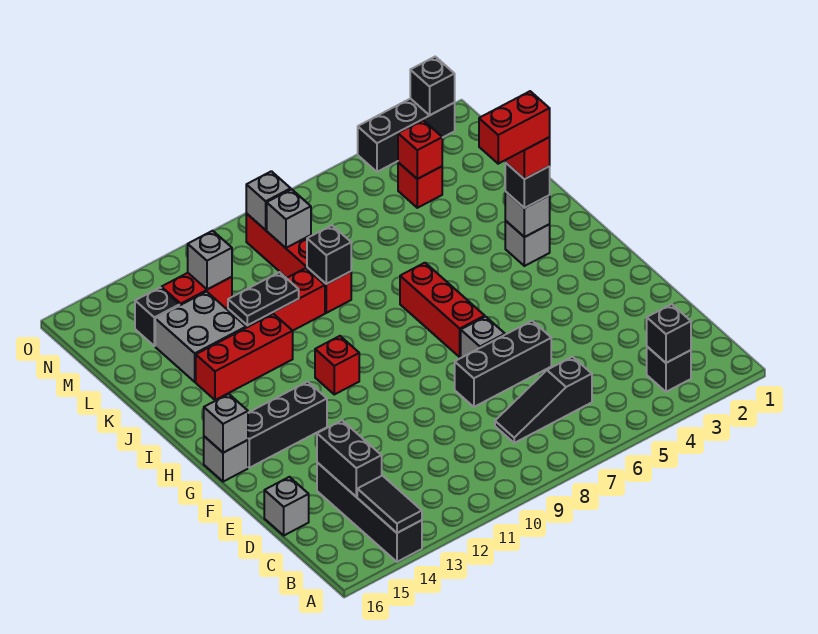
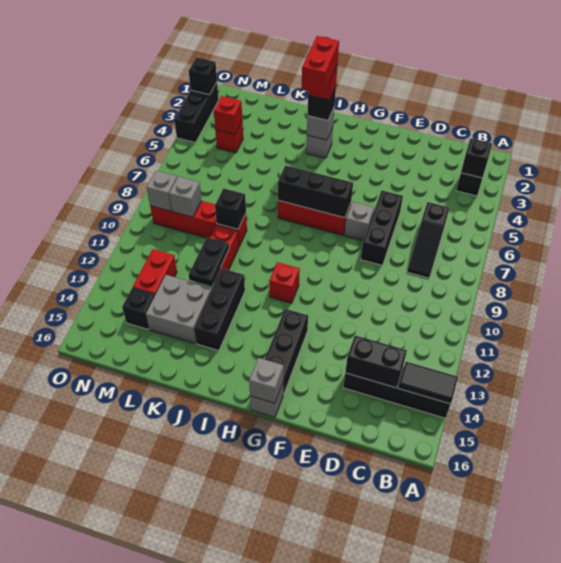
grey 1x1 brick [264,477,309,535] -> none
none -> black 1x3 brick [278,165,353,218]
red 1x3 brick [196,314,293,400] -> black 1x3 brick [194,269,245,351]
grey 1x1 brick [188,231,232,289] -> none

